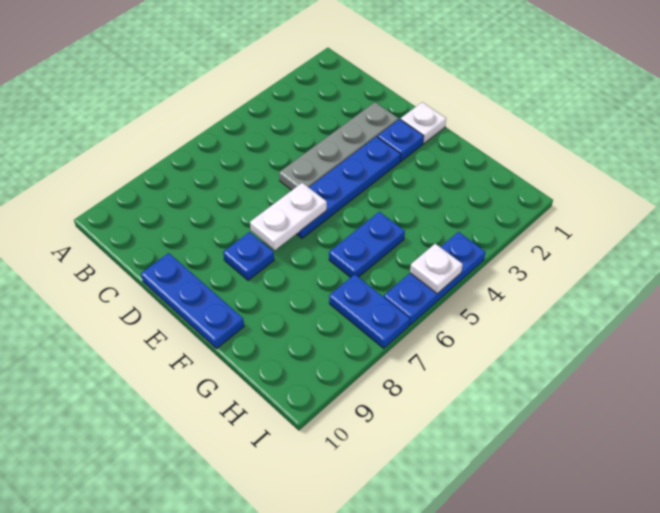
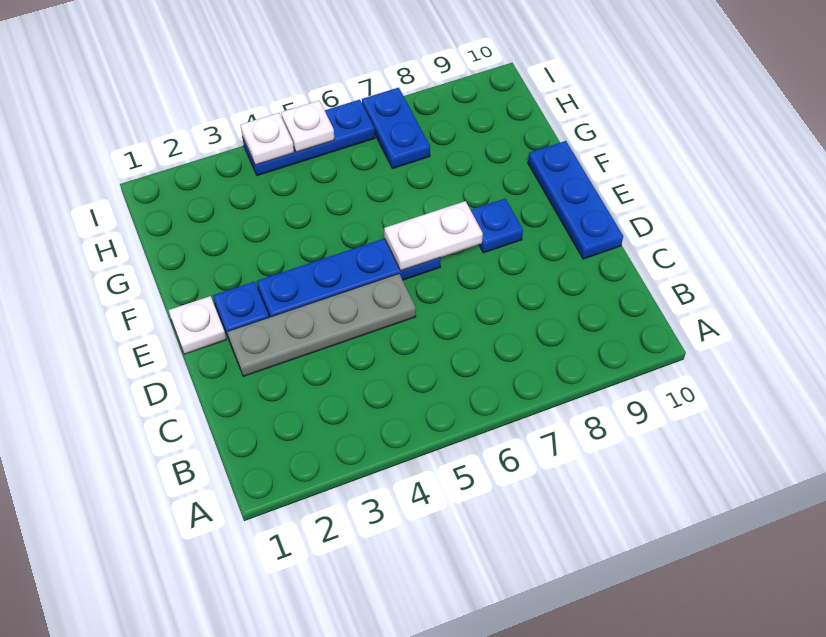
blue 1x2 plate [329,212,405,277] -> none
none -> white 1x1 plate [241,113,294,165]

